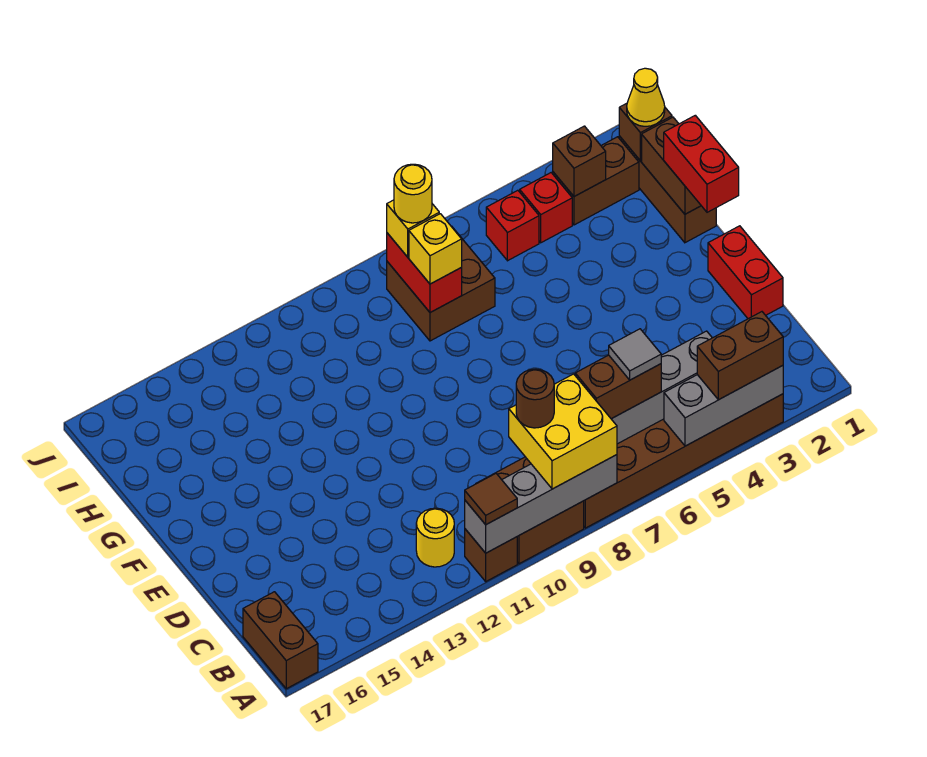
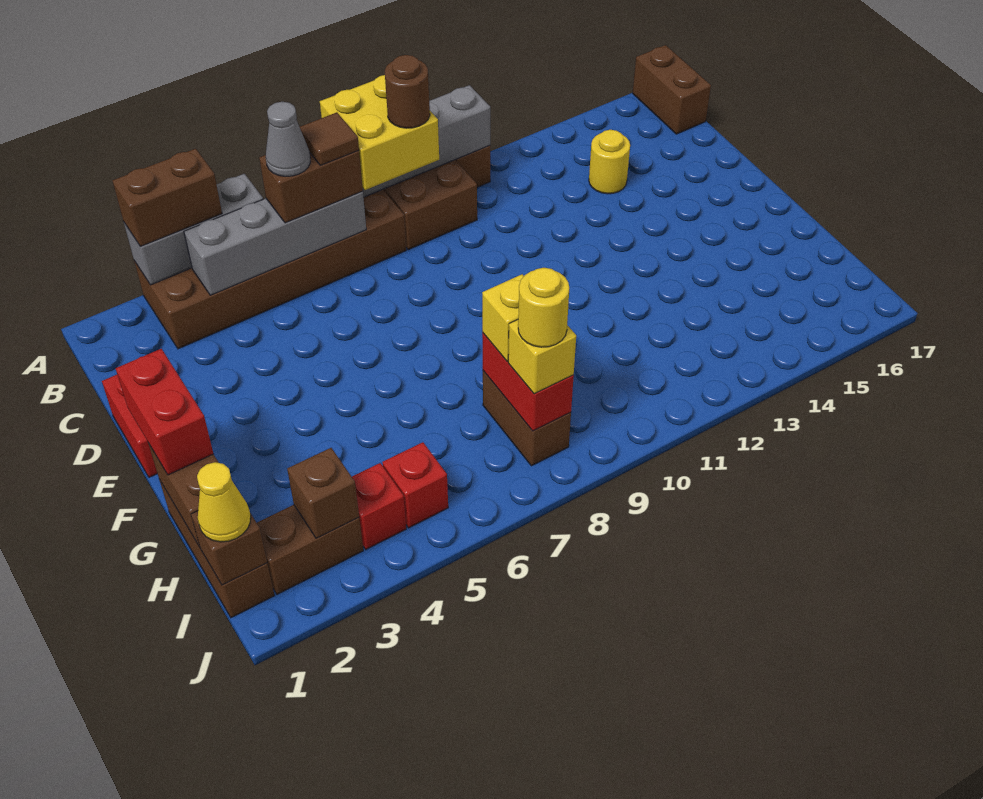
brown 1x1 tile [465,474,517,525] -> brown 1x1 tile moved to [300,112,359,165]
grey 1x1 tile [609,329,661,380] -> grey 1x1 cone [266,102,310,176]
yellow 1x1 round brick [416,508,454,567] -> yellow 1x1 round brick moved to [589,130,630,194]
brown 2x2 brick [387,226,495,341] -> brown 1x2 brick [483,371,571,466]

